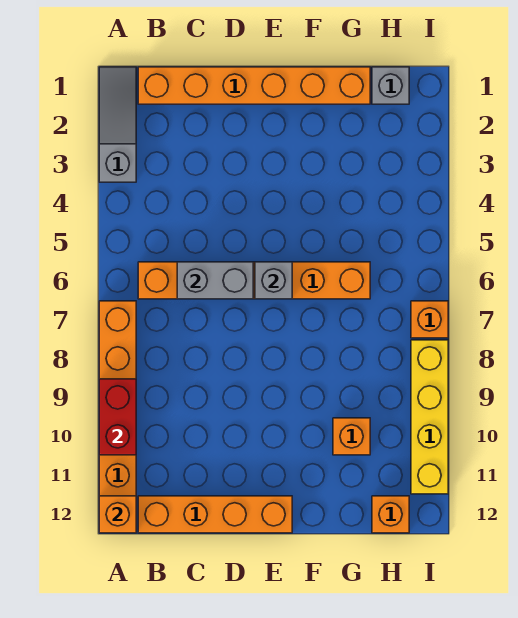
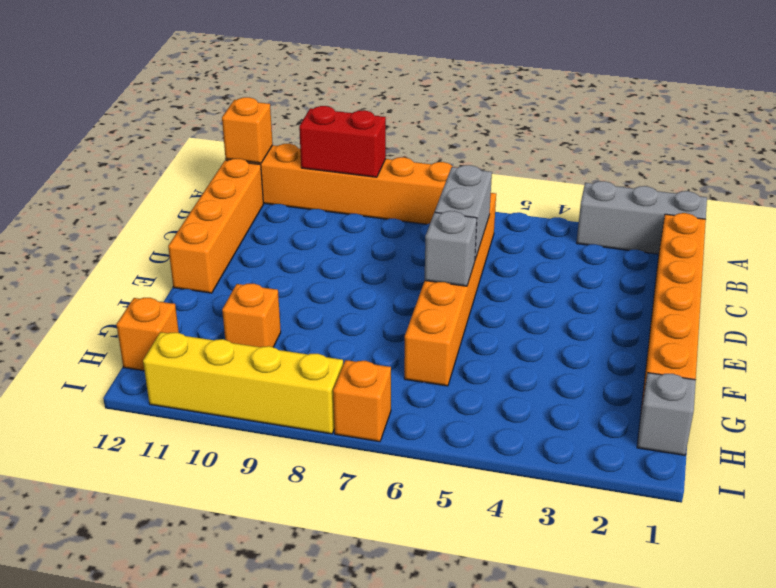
grey 1x3 slope [99,67,136,182] -> grey 1x3 brick [577,181,707,254]

